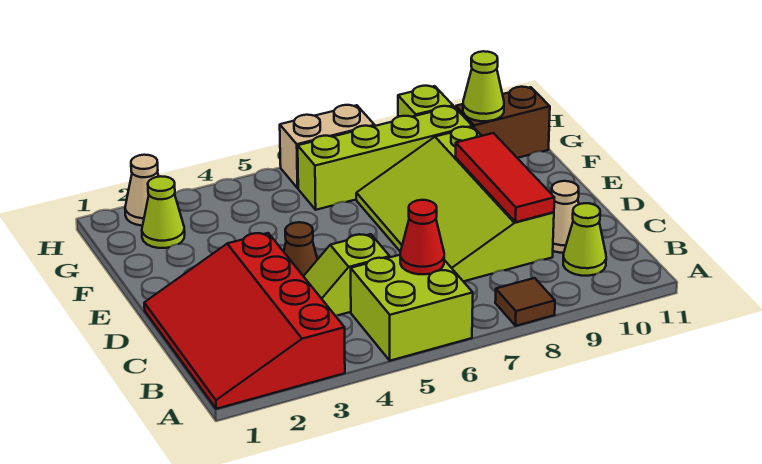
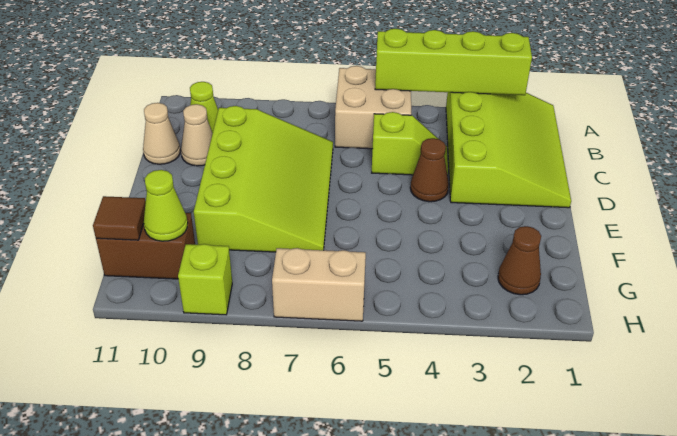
red 3x4 slope [144,233,345,409] -> lime 3x4 slope [446,92,571,208]
lime 2x2 brick [351,255,473,361] -> tan 2x2 brick [335,66,411,149]
brown 1x1 tile [495,278,555,326] -> brown 1x1 tile moved to [93,196,146,240]
red 1x1 cone [400,200,444,274] -> none
red 1x3 tile [456,133,555,222] -> none
lime 1x1 cone [142,176,185,248] -> brown 1x1 cone [498,226,541,295]
lime 1x4 brick [298,106,472,210] -> lime 1x4 brick moved to [375,29,532,95]
tan 1x1 cone [125,155,159,226] -> tan 1x1 cone moved to [143,103,180,164]

